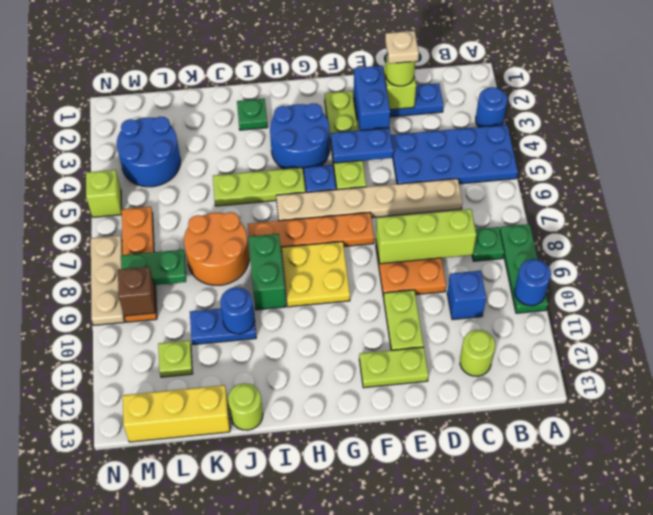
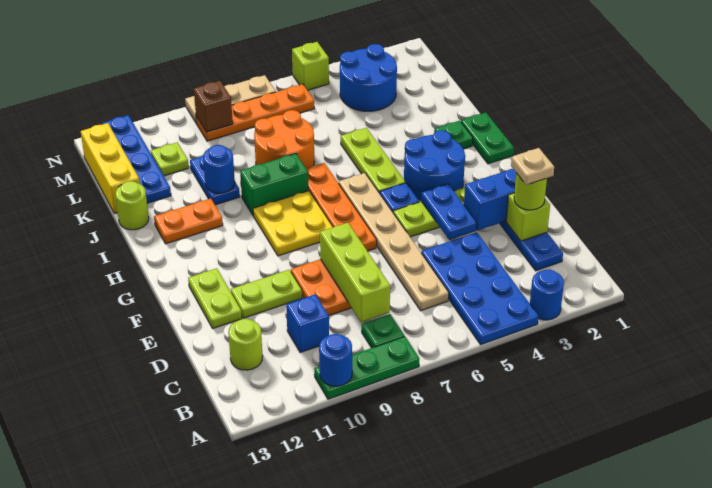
none -> orange 1x2 plate [154,199,223,244]
none -> blue 1x4 plate [102,115,171,203]
green 1x2 plate [121,250,186,285] -> green 1x2 plate moved to [461,112,514,164]

